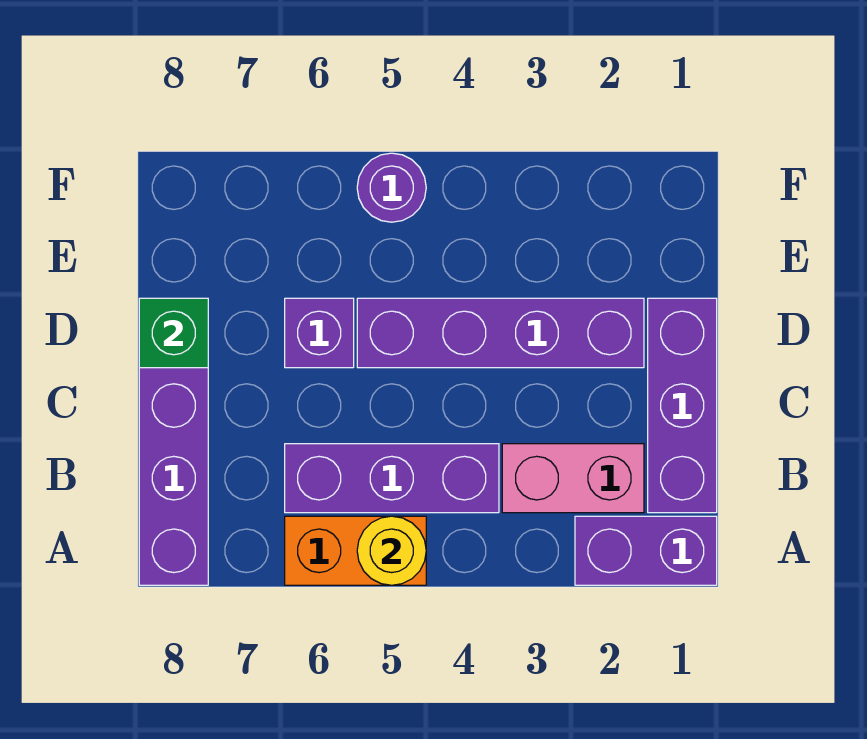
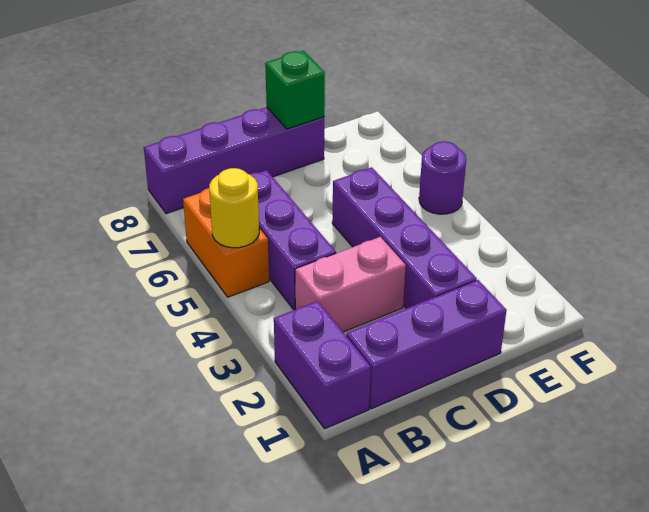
pink 1x2 brick [502,444,644,513] -> pink 1x2 brick turned to [295,237,406,332]
purple 1x1 brick [285,298,354,368] -> none

